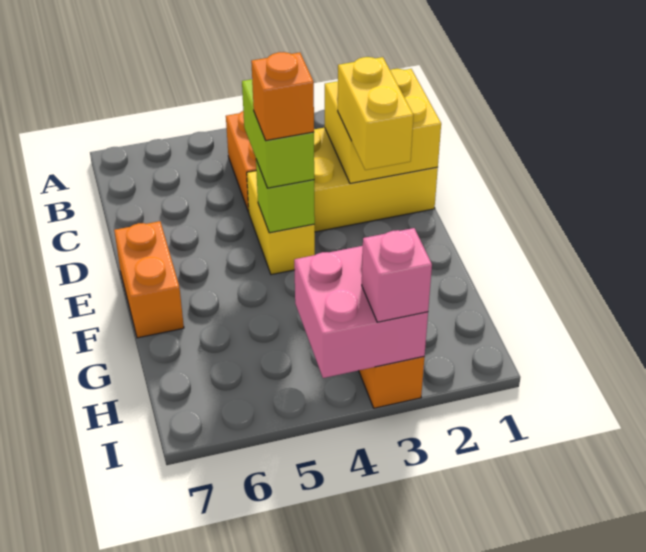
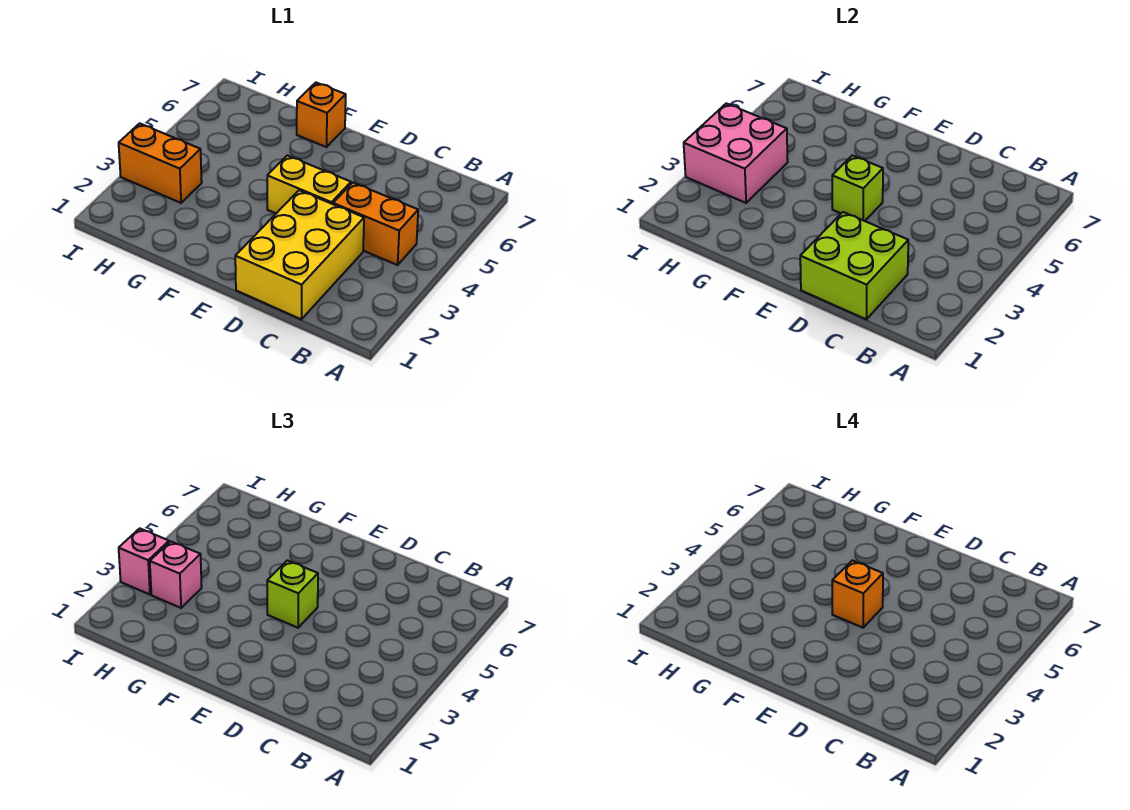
yellow 2x2 brick [325,69,441,183] -> lime 2x2 brick [800,212,908,319]
yellow 1x2 brick [338,57,413,170] -> none
lime 1x2 brick [242,79,314,188] -> lime 1x1 brick [267,560,318,628]
orange 1x2 brick [114,221,184,338] -> orange 1x1 brick [297,83,346,147]
none -> pink 1x1 brick [150,541,202,608]

